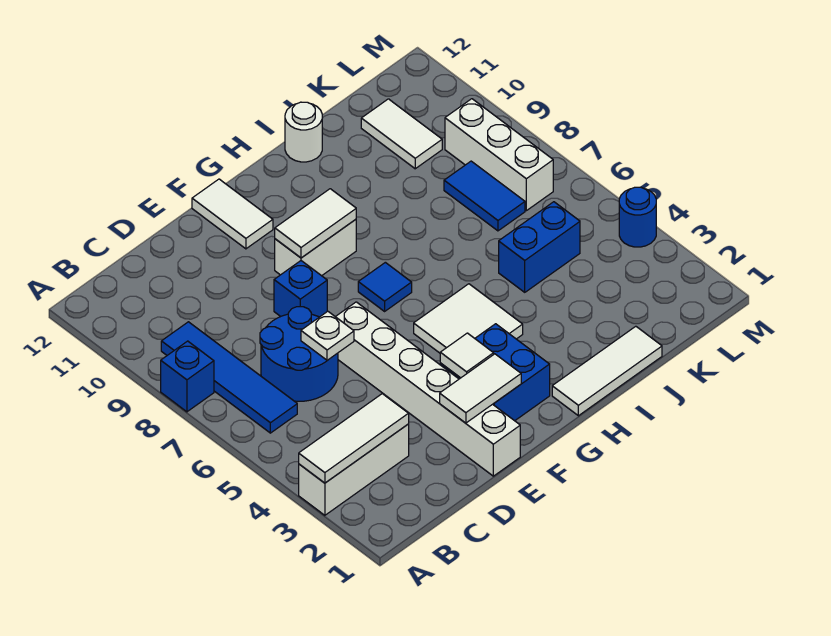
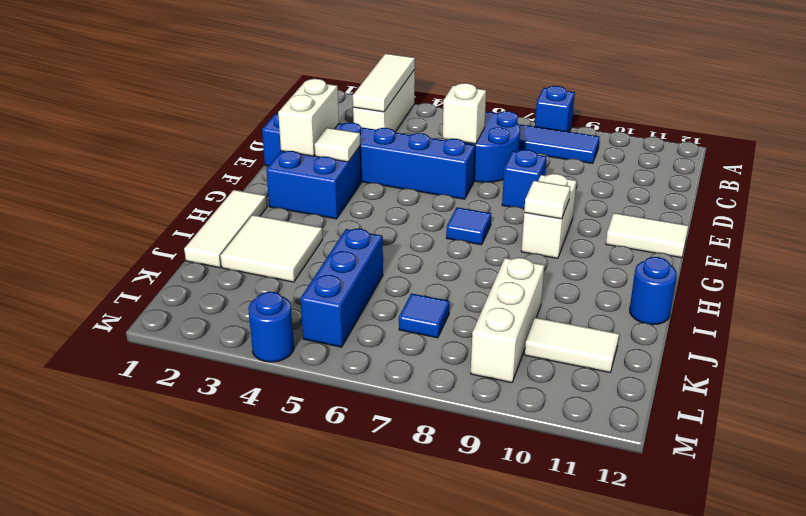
white 1x1 plate [301,311,354,360] -> white 1x1 brick [443,83,486,144]
white 1x6 brick [336,302,520,476] -> blue 1x6 brick [262,113,475,199]
white 1x2 tile [440,354,521,423] -> white 1x2 brick [278,79,339,156]
white 1x2 tile [275,189,356,258] -> white 1x1 tile [524,181,570,219]
white 2x2 tile [414,284,523,353] -> white 2x2 tile moved to [220,215,322,282]
white 1x1 round brick [285,102,322,162] -> blue 1x1 round brick [630,257,677,325]
blue 1x2 brick [499,202,580,292] -> blue 1x3 brick [300,229,383,347]
blue 1x2 tile [444,161,525,231] -> blue 1x1 tile [399,293,450,338]
white 1x3 brick [445,99,553,211] -> white 1x3 brick turned to [471,258,544,383]

